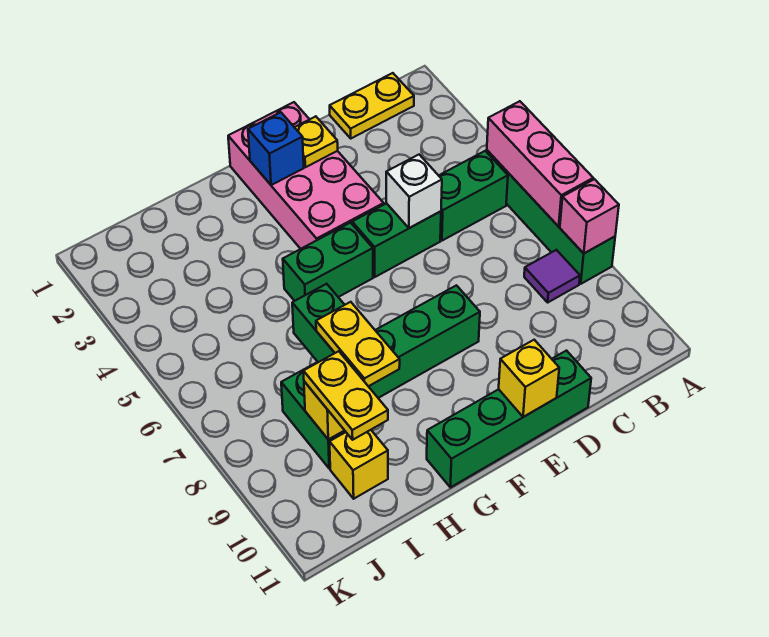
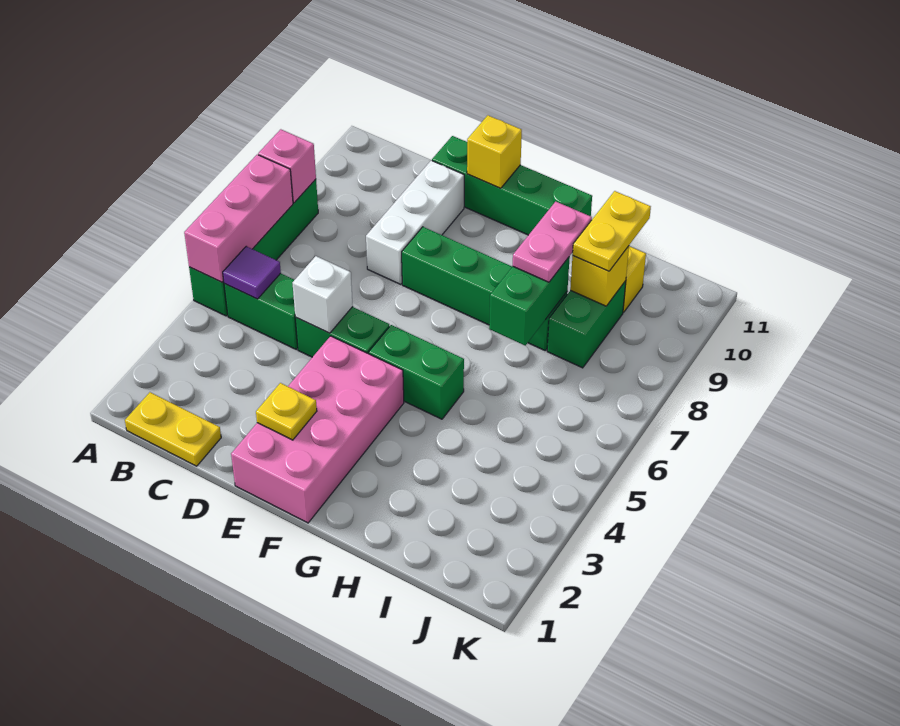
purple 1x1 tile [524,250,580,302] -> purple 1x1 tile moved to [223,246,281,299]
none -> white 1x3 brick [366,160,464,284]
blue 1x1 brick [248,112,304,185] -> none
yellow 1x2 plate [316,302,400,386] -> pink 1x2 plate [513,202,592,282]

